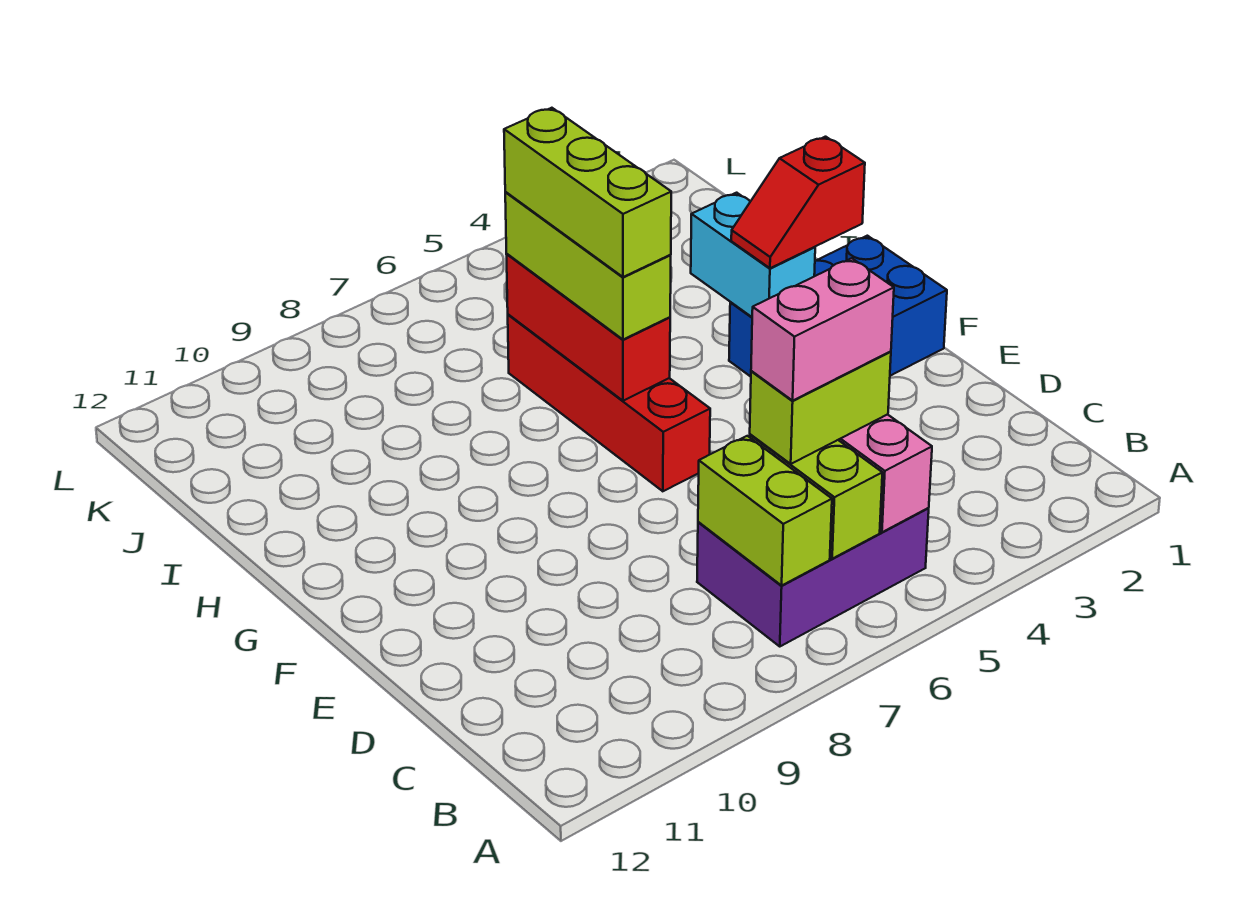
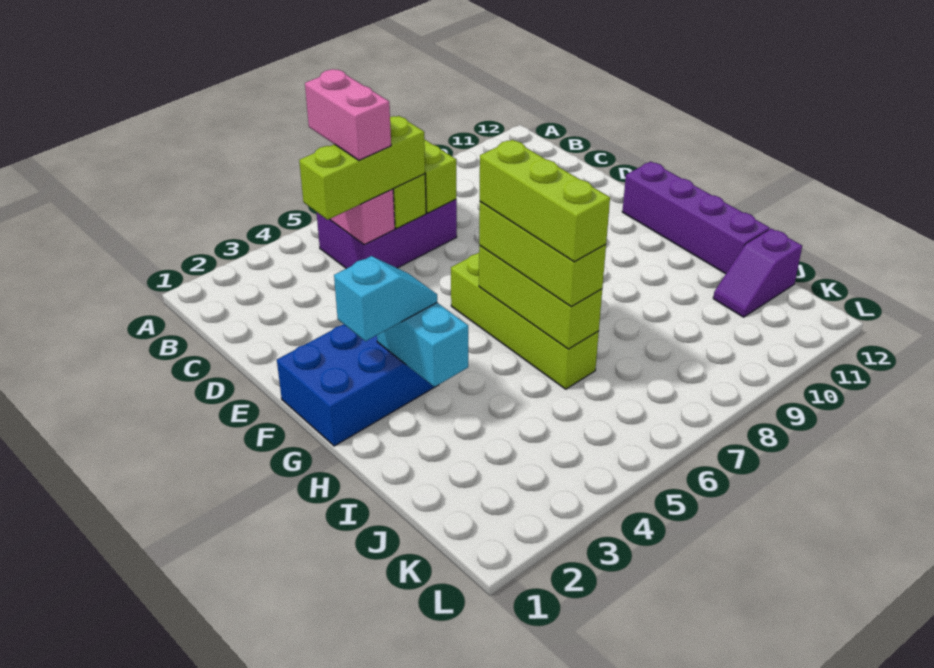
lime 1x2 brick [750,352,891,464] -> lime 1x3 brick [299,116,425,220]
pink 1x2 brick [751,258,894,401] -> pink 1x2 brick turned to [305,69,391,161]
red 1x4 brick [508,315,710,491] -> lime 1x4 brick [451,253,599,389]
none -> purple 1x4 brick [622,162,770,274]
red 1x2 slope [731,137,865,268] -> cyan 1x2 slope [334,256,437,341]
red 1x3 brick [506,254,670,401] -> lime 1x3 brick [479,246,602,349]
none -> purple 1x2 slope [713,228,802,317]

